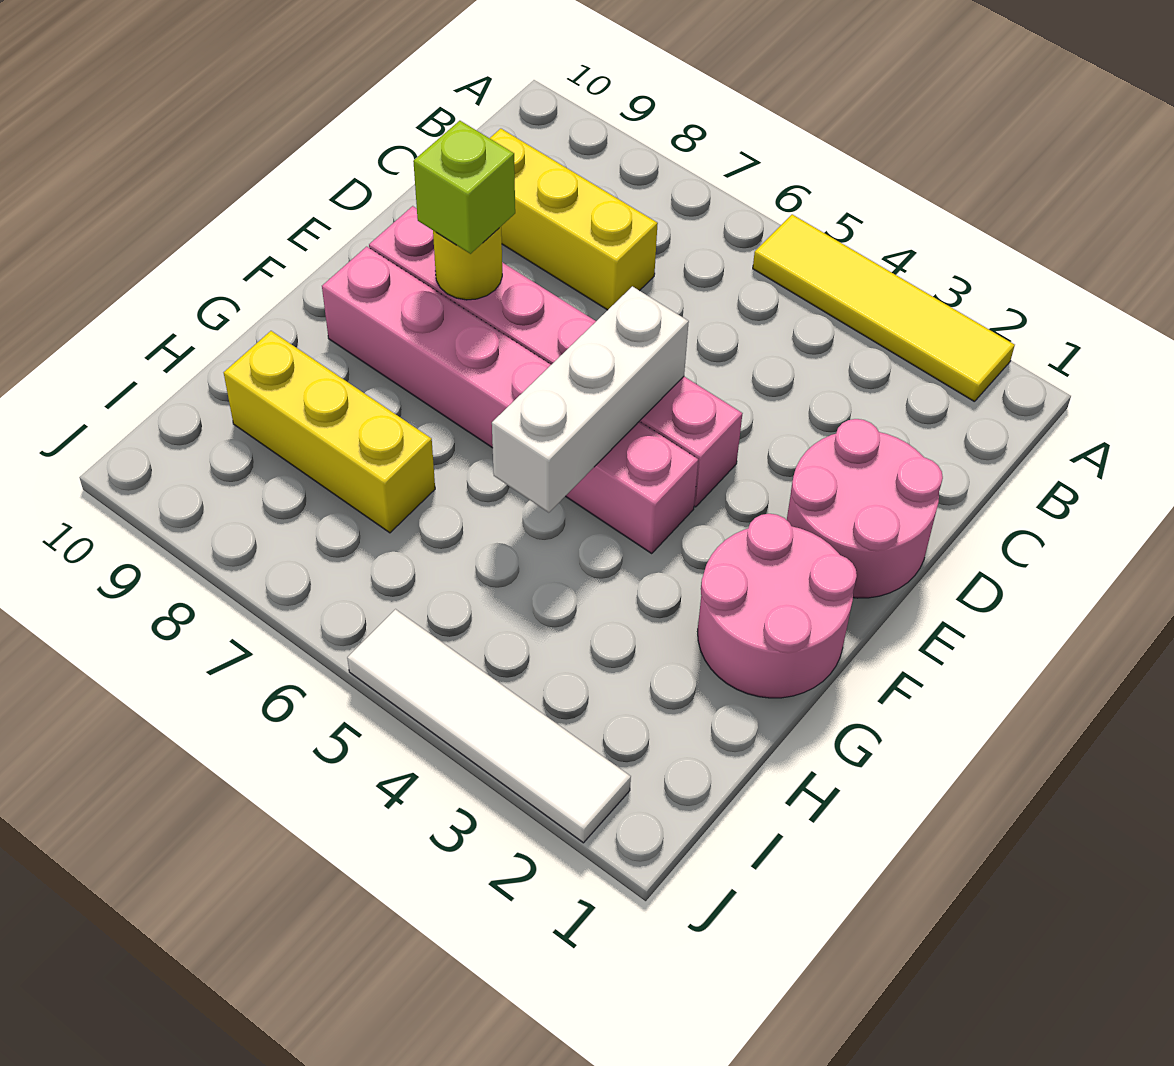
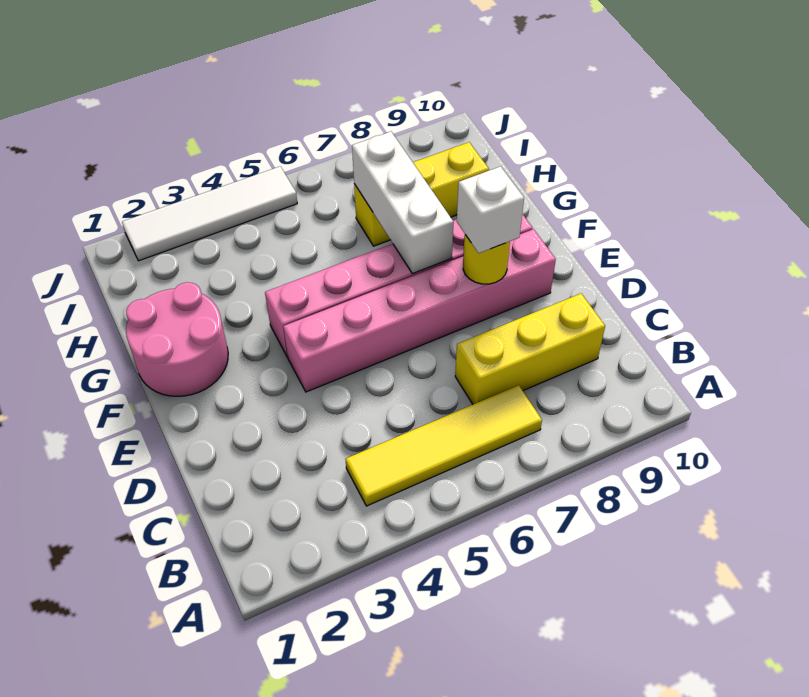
yellow 1x4 tile [753,214,1015,402] -> yellow 1x4 tile moved to [345,385,542,506]
pink 2x2 round brick [787,419,943,598] -> none
white 1x3 brick [492,286,689,513] -> white 1x3 brick moved to [352,132,453,274]
lime 1x1 brick [413,121,515,254] -> white 1x1 brick [457,166,524,253]

